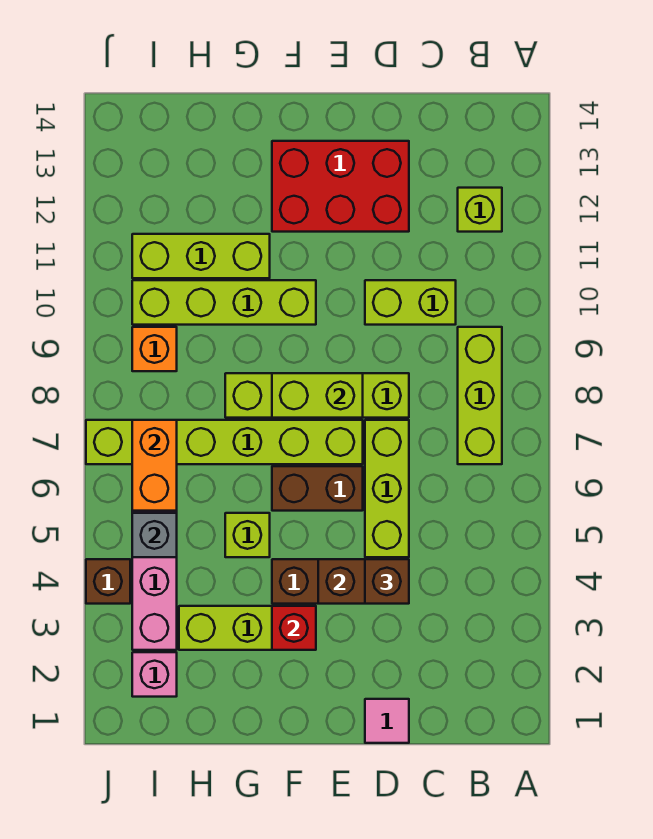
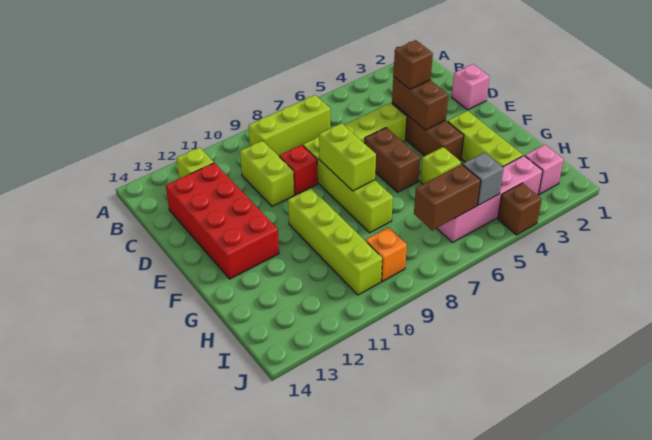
pink 1x1 tile [365,699,409,743] -> pink 1x1 brick [452,64,489,110]
red 2x3 brick [272,141,409,232] -> red 2x4 brick [166,163,279,279]
lime 1x6 brick [86,420,363,464] -> none
red 1x1 brick [272,606,316,650] -> red 1x1 brick moved to [280,145,318,195]
lime 1x3 brick [132,234,270,278] -> none
orange 1x2 brick [132,420,177,511] -> brown 1x2 brick [414,164,481,230]

